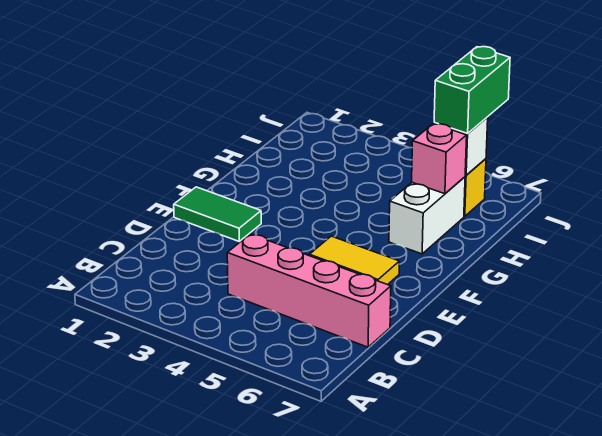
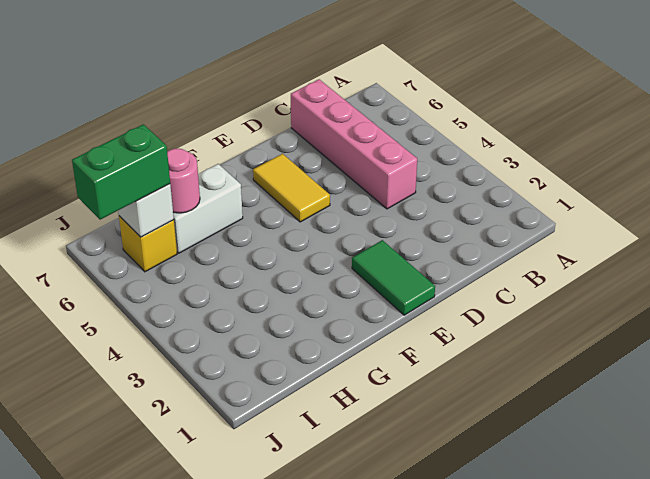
pink 1x1 brick [412,124,467,194] -> pink 1x1 round brick [167,148,200,213]

